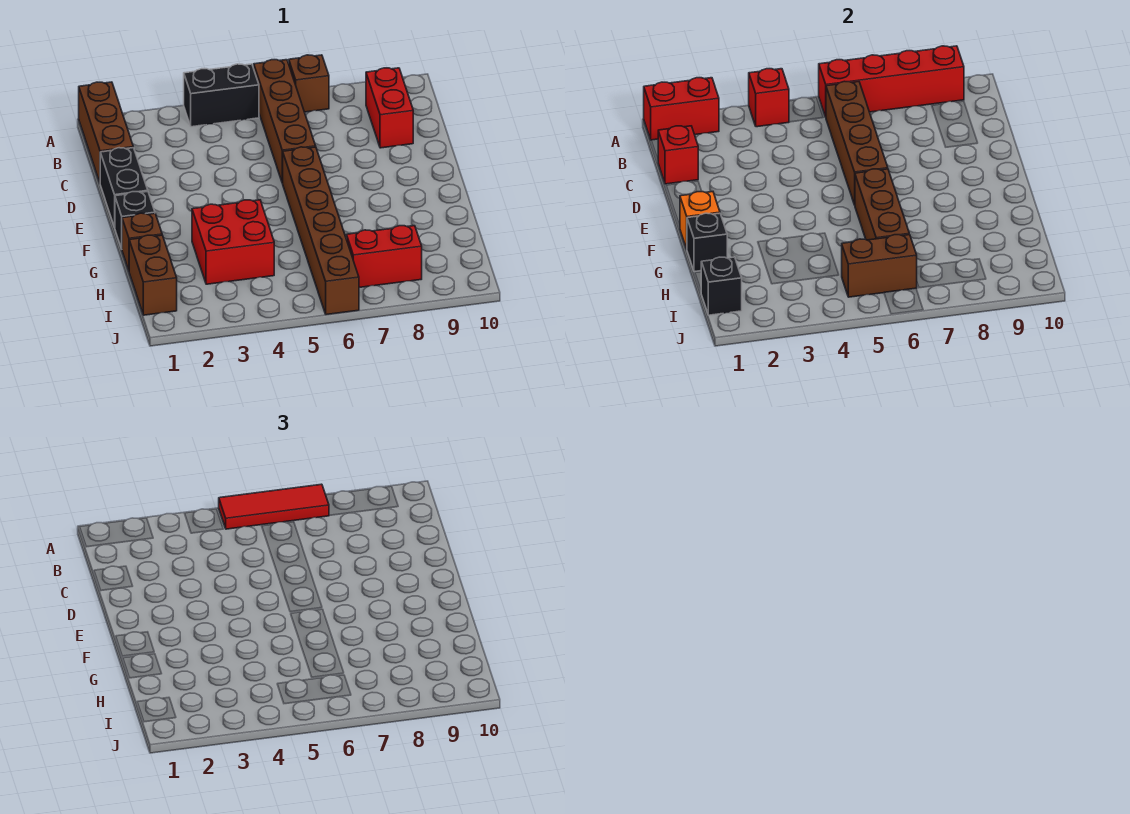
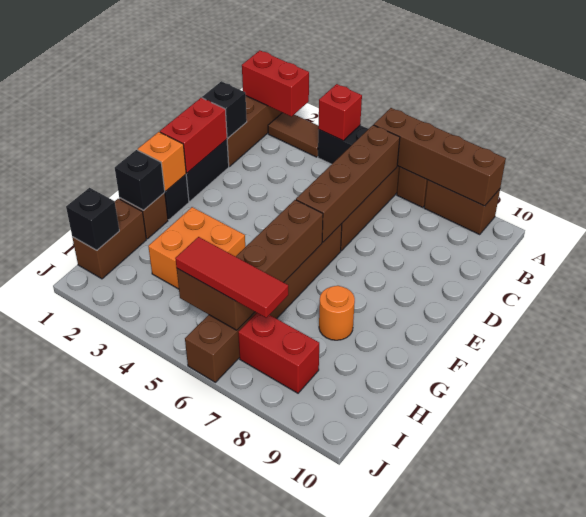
none -> brown 1x2 tile [268,113,319,157]
red 1x3 tile [219,484,329,529] -> red 1x3 tile moved to [175,237,288,318]
red 1x4 brick [819,46,964,117] -> brown 1x4 brick [374,108,506,206]
none -> brown 1x2 brick [424,180,500,234]
red 1x2 brick [366,68,413,148] -> red 1x2 brick moved to [160,98,227,173]
red 1x1 brick [658,126,698,184] -> black 1x1 brick [202,81,247,138]
red 2x2 brick [192,200,274,284] -> orange 2x2 brick [148,207,245,289]
none -> orange 1x1 round brick [319,286,355,340]

